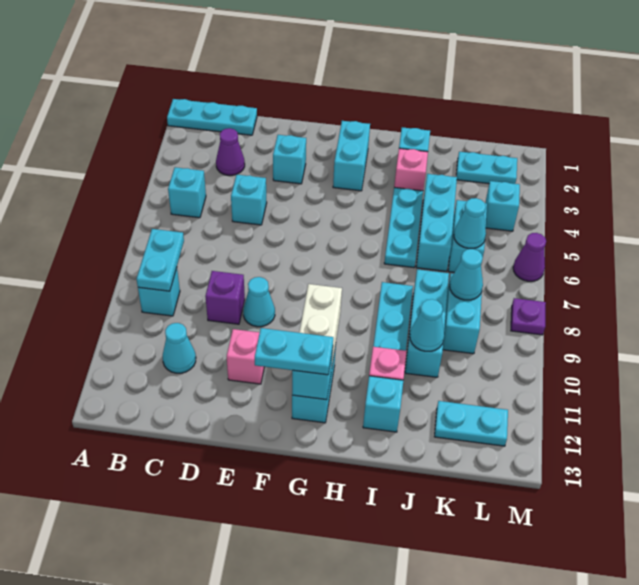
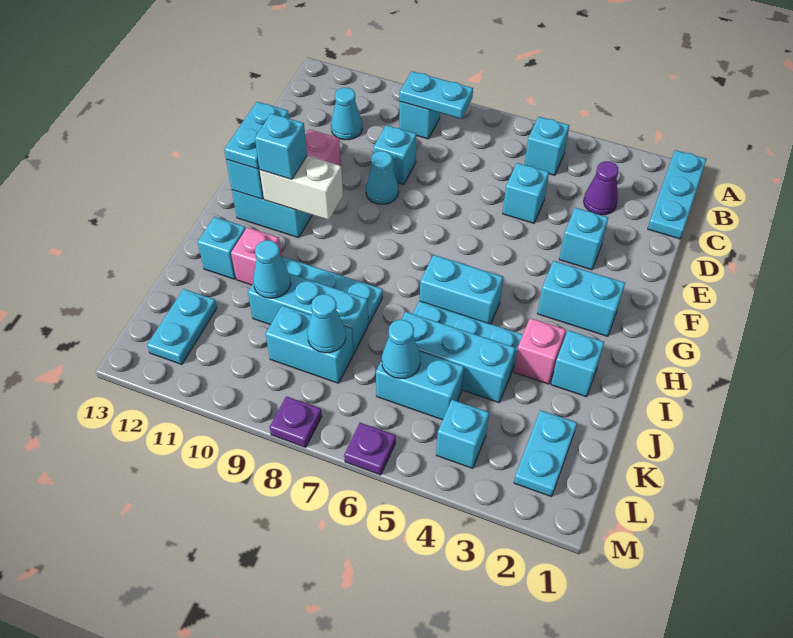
purple 1x1 brick [205,271,245,324] -> cyan 1x1 brick [373,125,417,184]
none -> cyan 1x1 brick [255,114,307,180]
none -> cyan 1x2 brick [420,255,503,324]
purple 1x1 cone [513,233,546,281] -> purple 1x1 plate [344,423,396,475]

